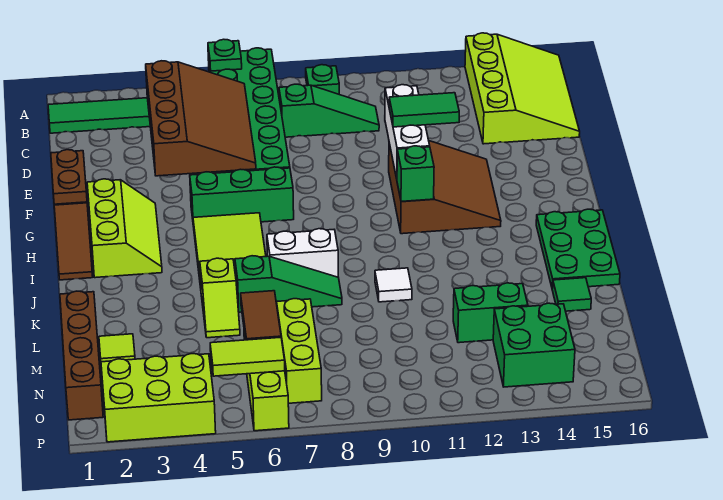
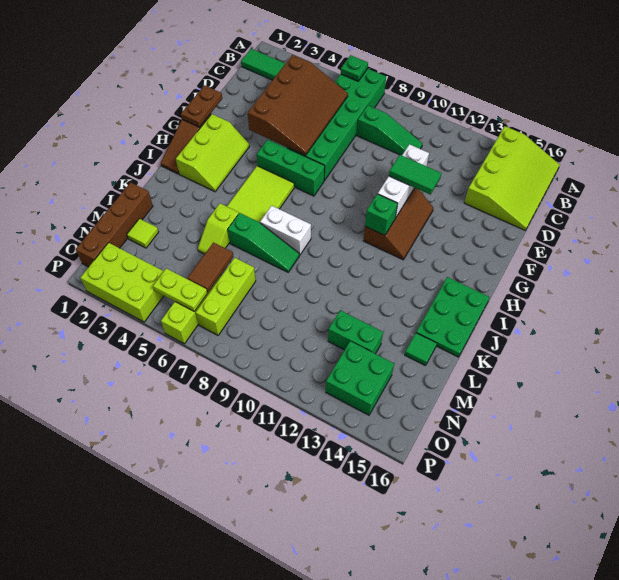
green 1x1 plate [306,65,339,94] -> none
brown 3x3 slope [389,141,501,234] -> brown 2x3 slope [363,188,433,260]
white 1x1 tile [375,268,412,302] -> none
lime 1x2 tile [210,337,285,376] -> lime 1x2 plate [153,268,207,312]

